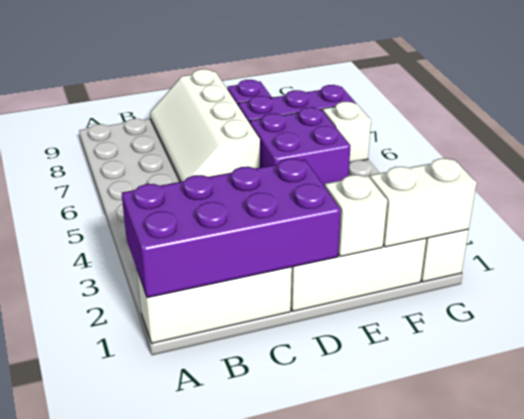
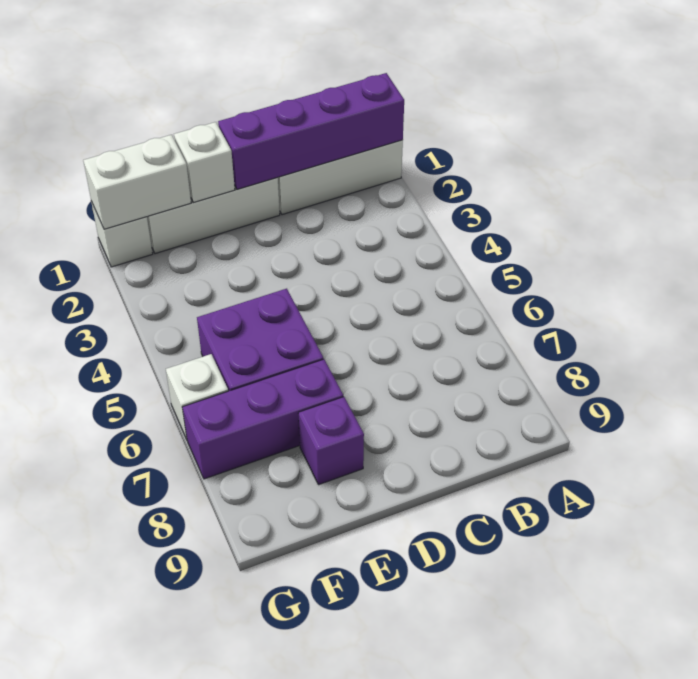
purple 2x4 brick [122,159,341,298] -> purple 1x4 brick [218,73,404,190]
white 2x4 slope [150,69,260,182] -> none

